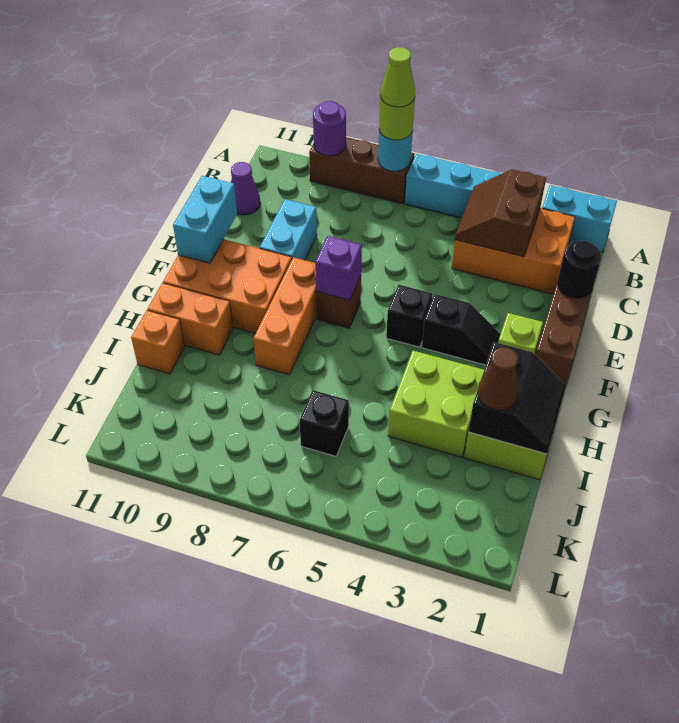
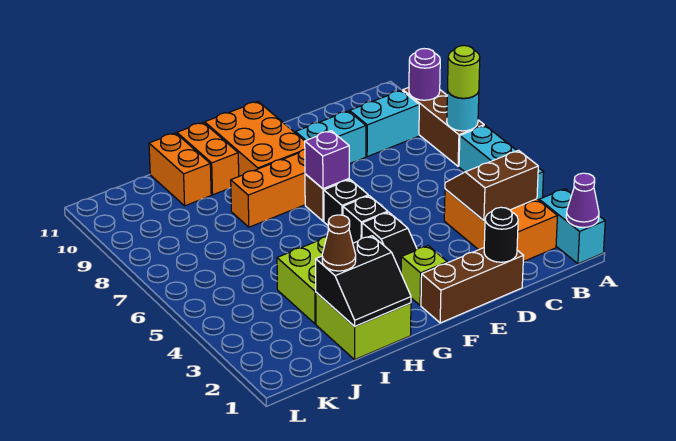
lime 1x1 cone [380,47,415,107] -> none
purple 1x1 cone [231,162,260,215] -> purple 1x1 cone moved to [566,173,599,227]
cyan 1x2 brick [173,176,237,263] -> cyan 1x2 brick moved to [350,90,419,157]
orange 1x1 brick [131,310,185,374] -> orange 1x2 brick [149,133,211,206]
black 1x1 brick [300,390,349,456] -> black 1x1 brick moved to [324,180,368,225]

